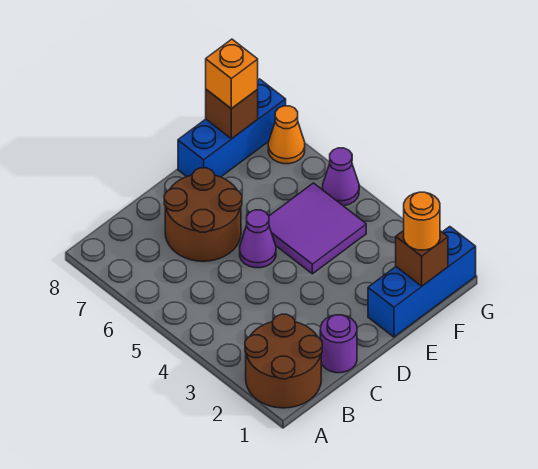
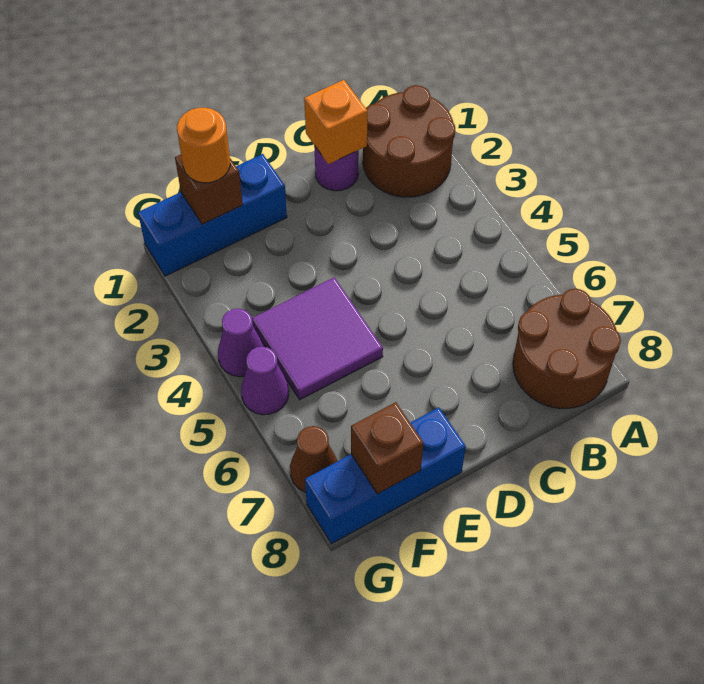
brown 2x2 round brick [164,168,242,261] -> brown 2x2 round brick moved to [513,289,621,408]
purple 1x1 cone [240,210,276,268] -> purple 1x1 cone moved to [218,309,264,377]
orange 1x1 brick [206,39,258,109] -> orange 1x1 brick moved to [304,80,367,164]
orange 1x1 cone [268,106,305,164] -> brown 1x1 cone [290,426,337,492]

